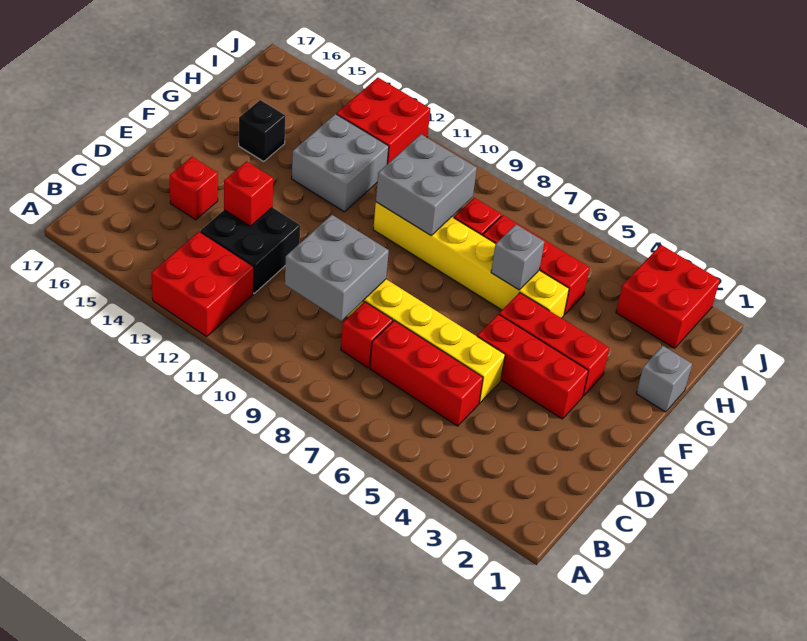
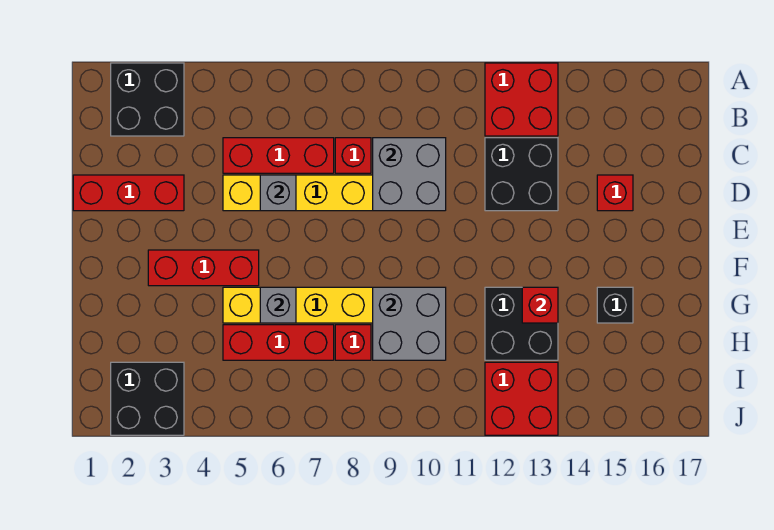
none -> black 2x2 brick [111,63,184,136]
red 1x1 brick [224,161,273,226] -> red 1x1 brick moved to [522,287,558,323]
red 1x3 brick [477,314,588,419] -> red 1x3 brick moved to [73,175,184,211]
grey 1x1 brick [636,346,692,412] -> grey 1x1 brick moved to [260,175,296,211]
grey 2x2 brick [292,114,389,212] -> black 2x2 brick [485,287,558,360]
red 2x2 brick [616,245,720,348] -> black 2x2 brick [111,362,184,435]

